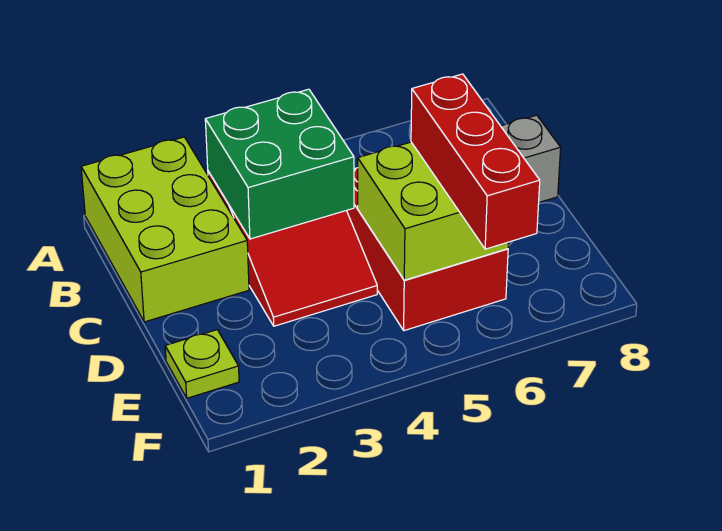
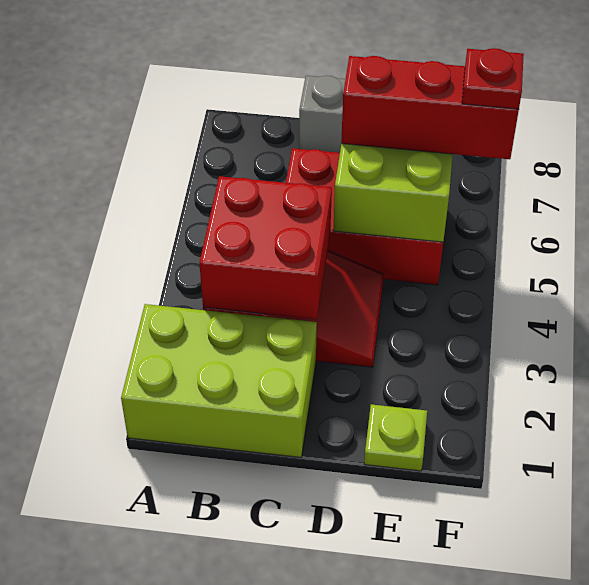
green 2x2 brick [205,89,354,239] -> red 2x2 brick [199,176,332,319]
none -> red 1x1 plate [462,48,524,109]

